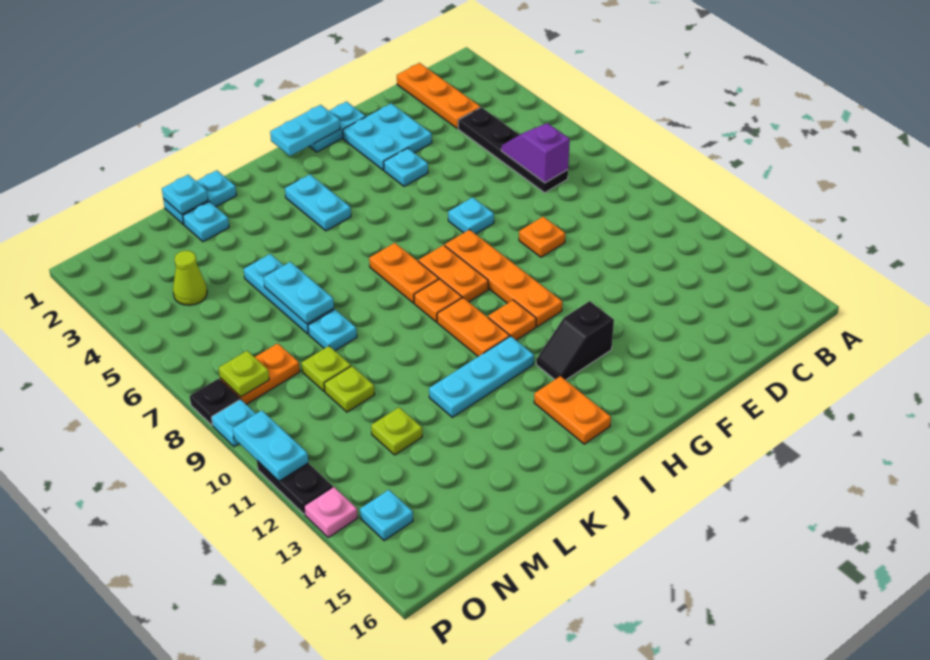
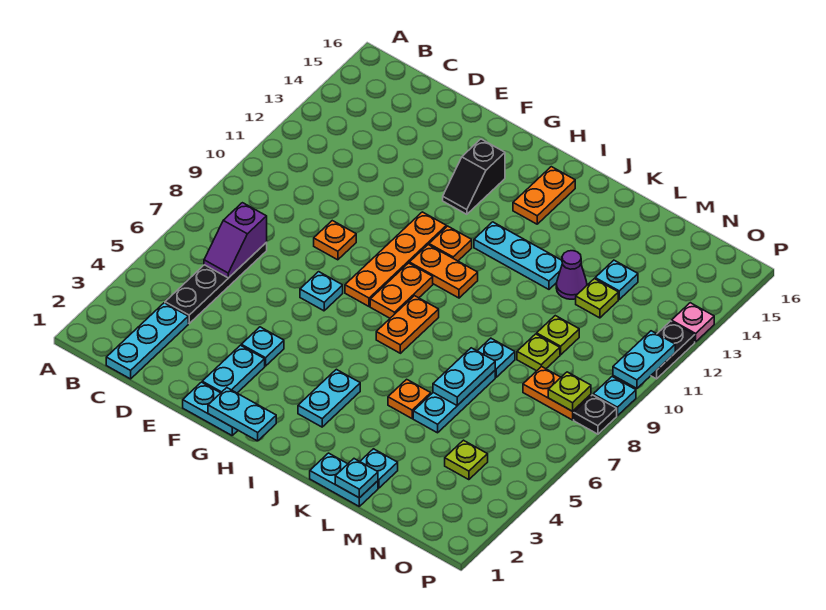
orange 1x3 plate [397,63,480,129] -> cyan 1x3 plate [106,303,188,379]
cyan 2x2 plate [343,103,432,170] -> cyan 1x2 plate [202,345,265,393]
black 1x2 slope [536,301,614,380] -> black 1x2 slope turned to [443,139,505,214]
orange 1x1 plate [414,279,462,322] -> orange 1x1 plate moved to [388,379,431,418]
orange 1x2 plate [437,298,510,357] -> orange 1x2 plate turned to [409,245,478,298]
none -> purple 1x1 cone [556,251,587,299]
lime 1x1 cone [173,251,207,305] -> lime 1x1 plate [445,440,488,480]
cyan 1x1 plate [360,490,413,541] -> cyan 1x1 plate moved to [595,260,638,299]

